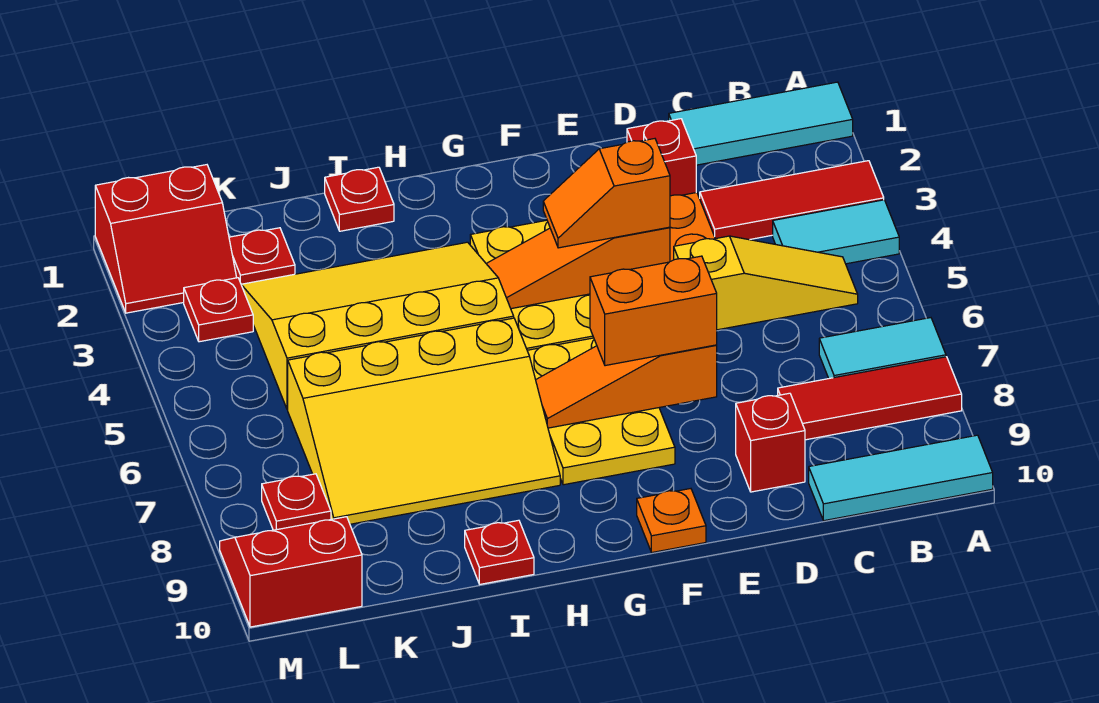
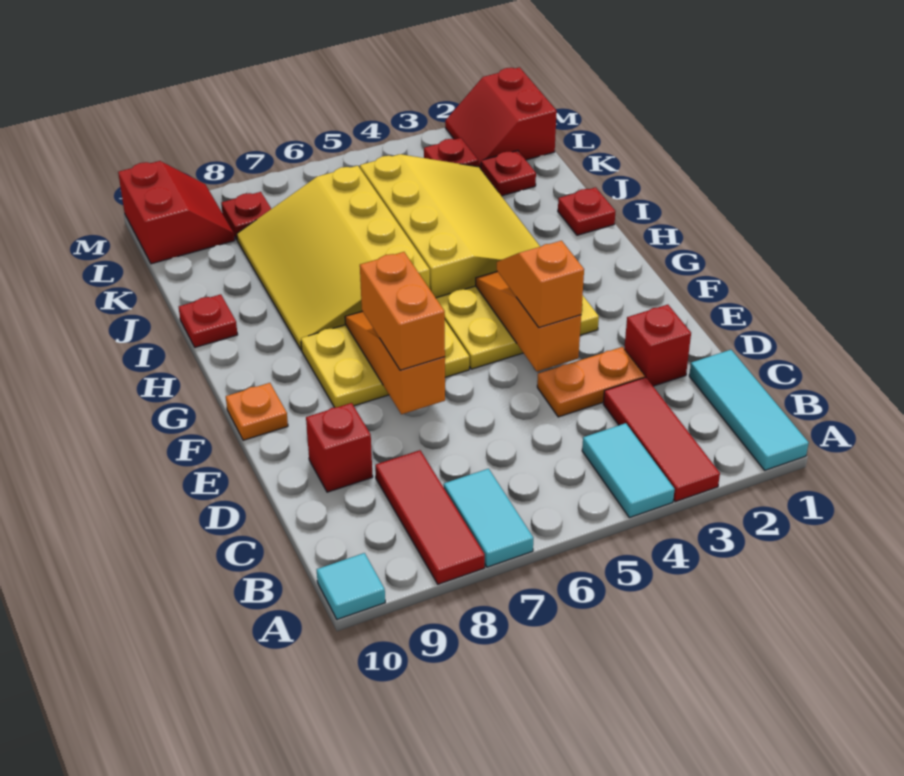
cyan 1x3 tile [809,435,993,521] -> cyan 1x1 tile [317,553,385,620]
yellow 1x3 slope [674,236,858,330] -> none

